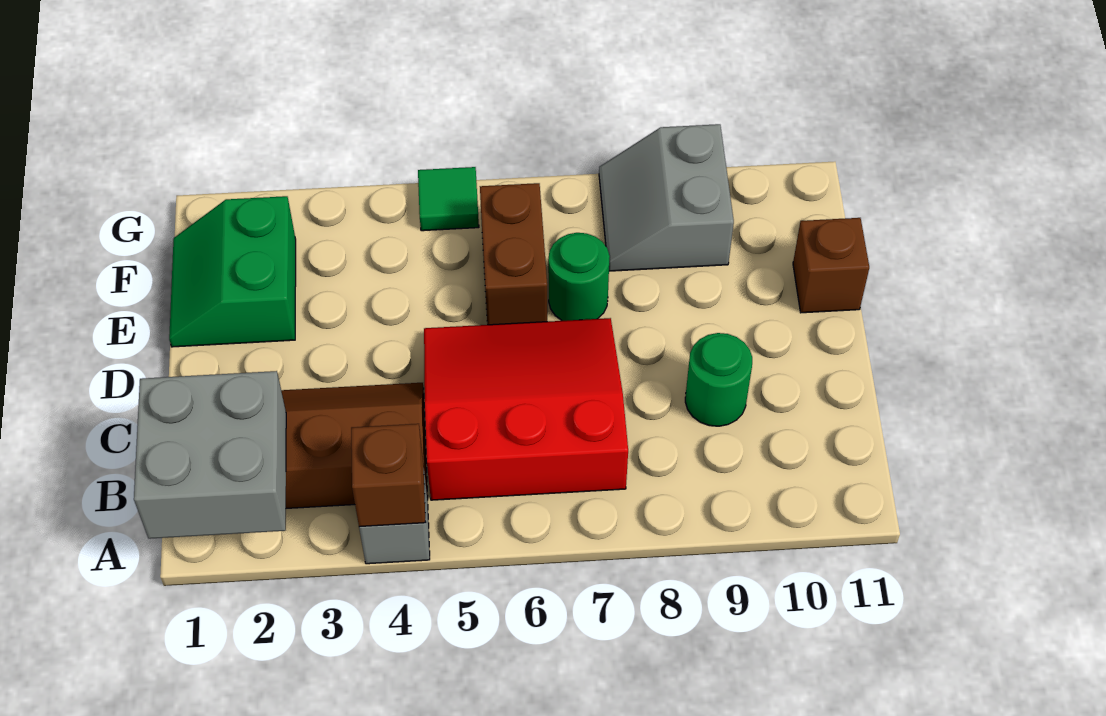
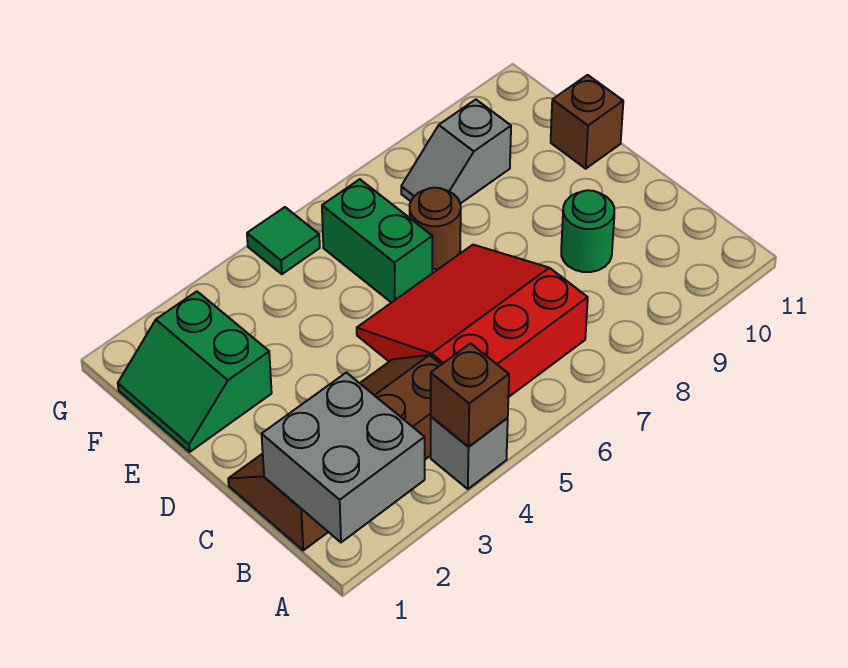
brown 1x2 brick [480,183,547,325] -> green 1x2 brick [322,179,432,303]
green 1x1 round brick [548,233,610,321] -> brown 1x1 round brick [410,188,461,269]
grey 2x2 slope [599,124,734,271] -> grey 1x2 slope [401,100,511,204]

